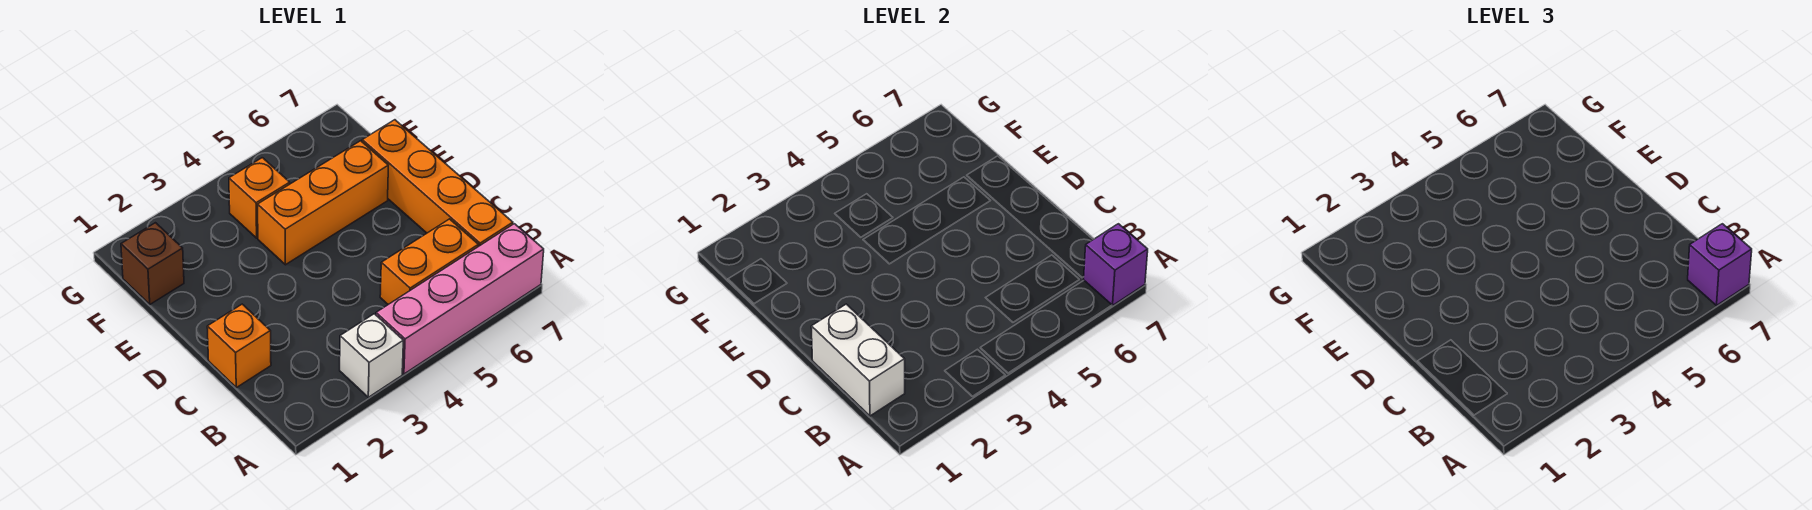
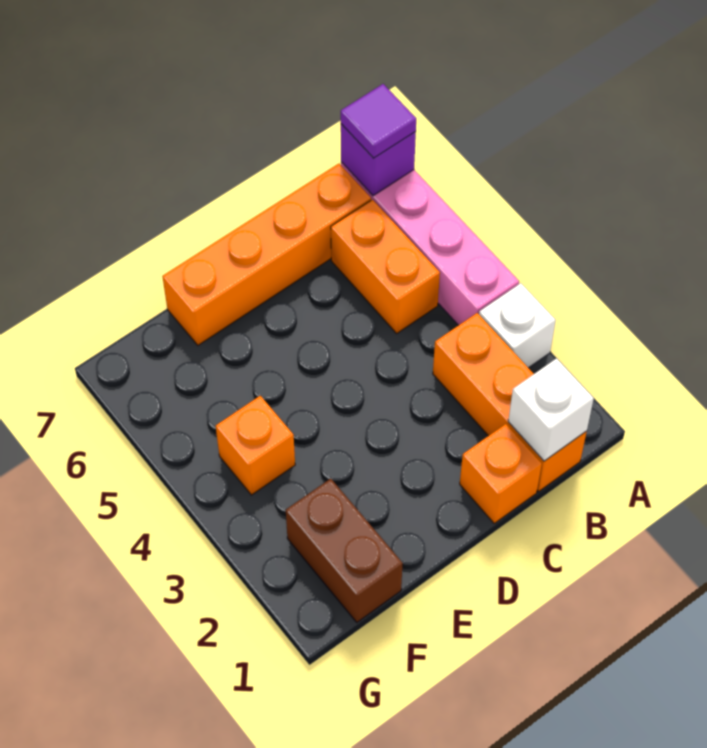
purple 1x1 brick [1688,224,1752,305] -> purple 1x1 tile [341,84,416,158]
white 1x2 brick [811,304,905,416] -> white 1x1 brick [508,358,594,461]
orange 1x3 brick [258,141,388,265] -> orange 1x3 brick moved to [433,313,587,491]
brown 1x1 brick [121,223,184,304] -> brown 1x2 brick [286,479,403,622]

